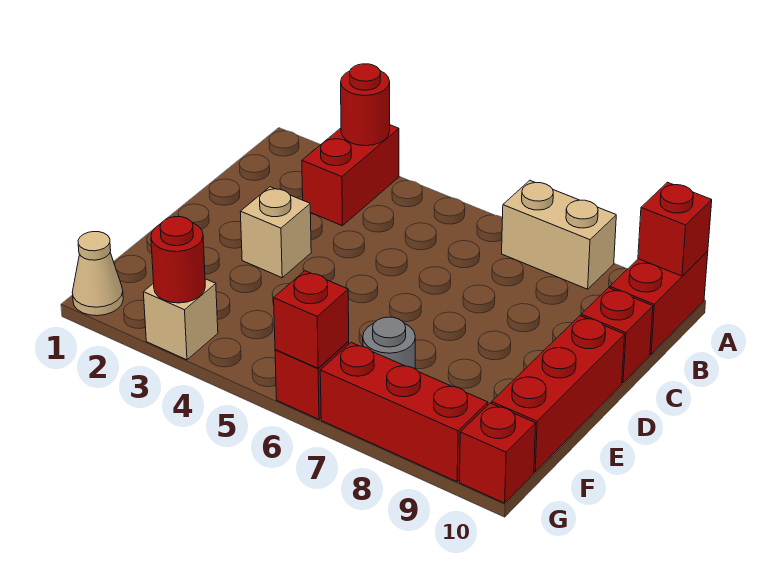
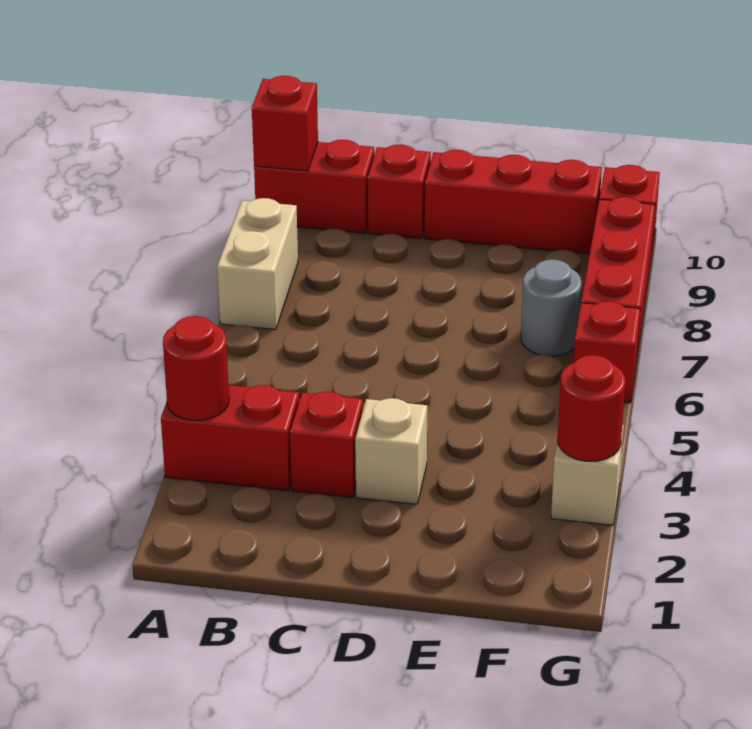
tan 1x1 cone [72,232,123,316] -> none
red 1x1 brick [274,271,349,368] -> red 1x1 brick moved to [290,392,363,498]

